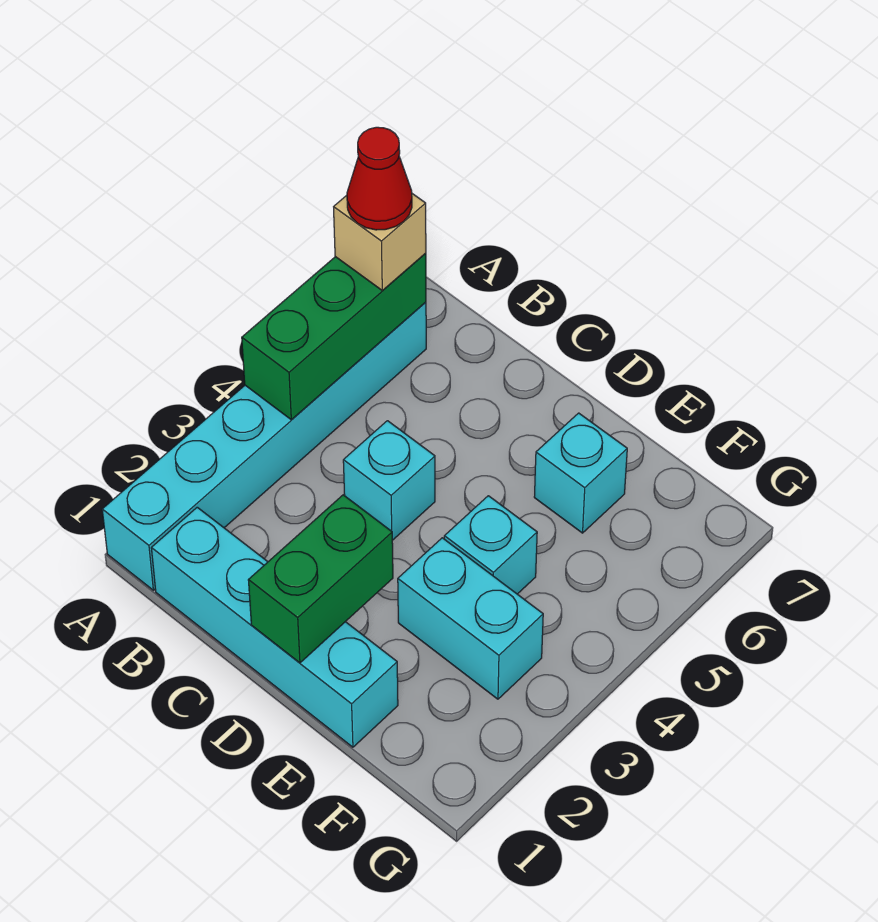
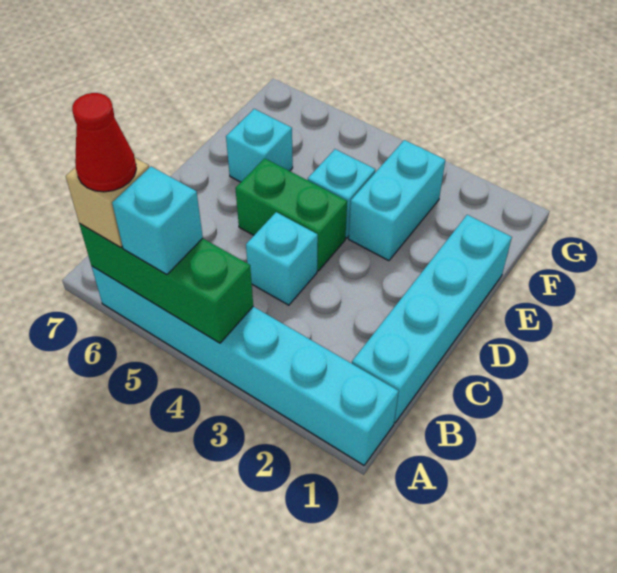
none -> cyan 1x1 brick [112,167,203,274]
green 1x2 brick [248,495,393,663] -> green 1x2 brick moved to [235,158,347,271]

